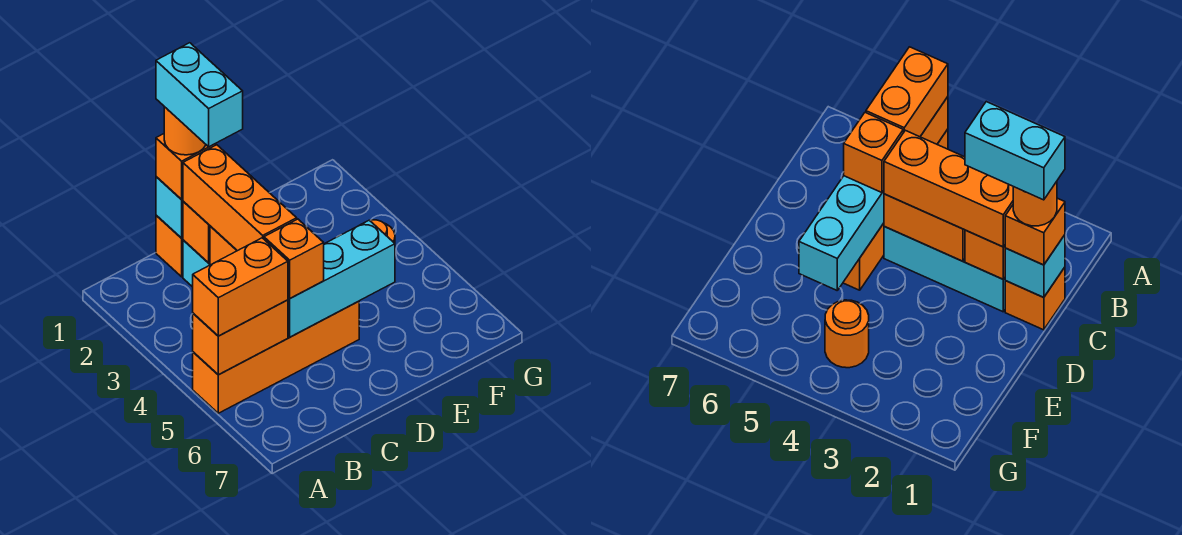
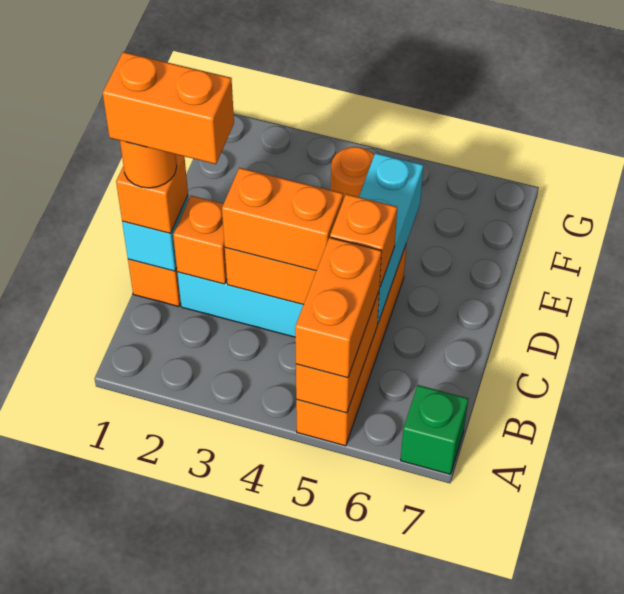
none -> green 1x1 brick [401,385,468,474]
cyan 1x2 brick [156,43,243,147] -> orange 1x2 brick [103,52,234,164]
orange 1x3 brick [183,145,297,251] -> orange 1x2 brick [222,168,343,271]

